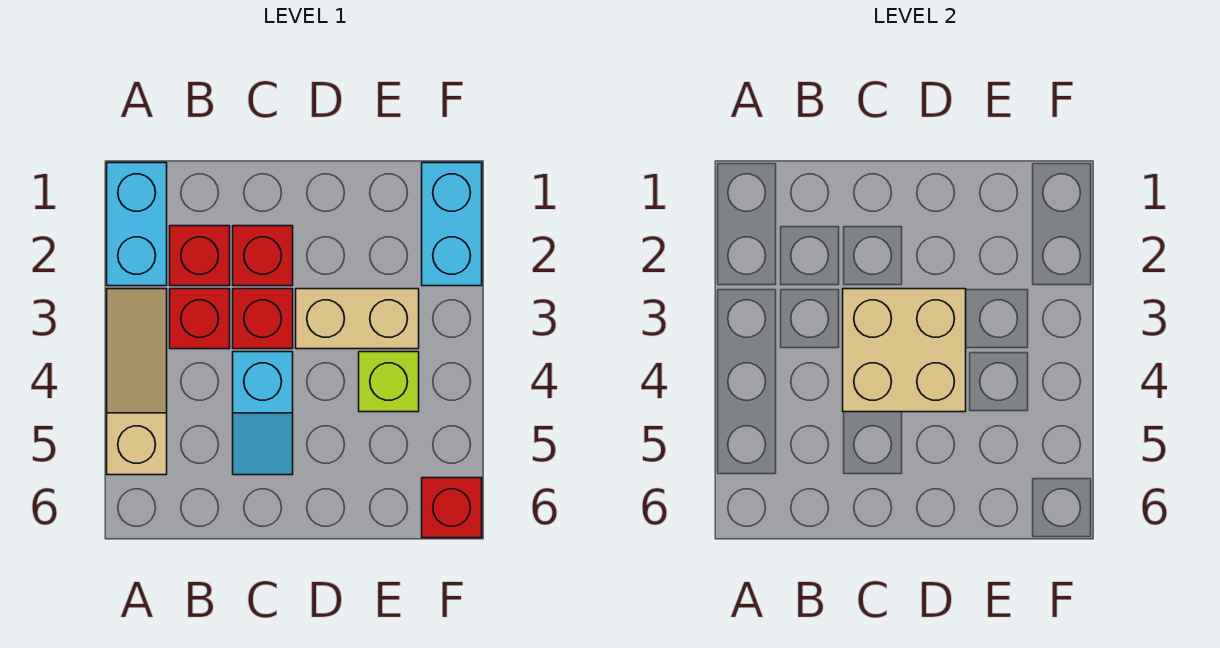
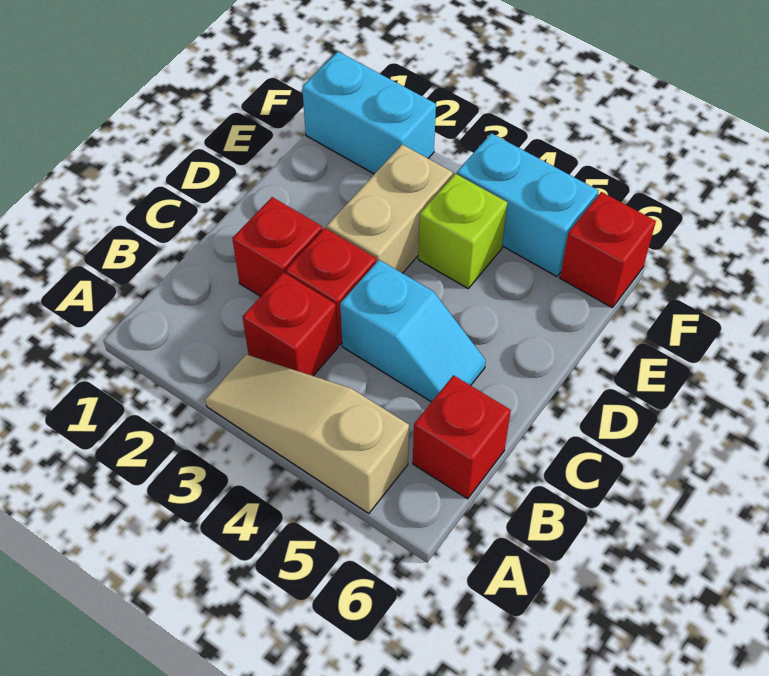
cyan 1x2 brick [107,163,167,286] -> cyan 1x2 brick moved to [457,133,598,276]
red 1x1 brick [170,226,230,286] -> red 1x1 brick moved to [413,375,511,499]
tan 2x2 brick [843,289,966,412] -> none

